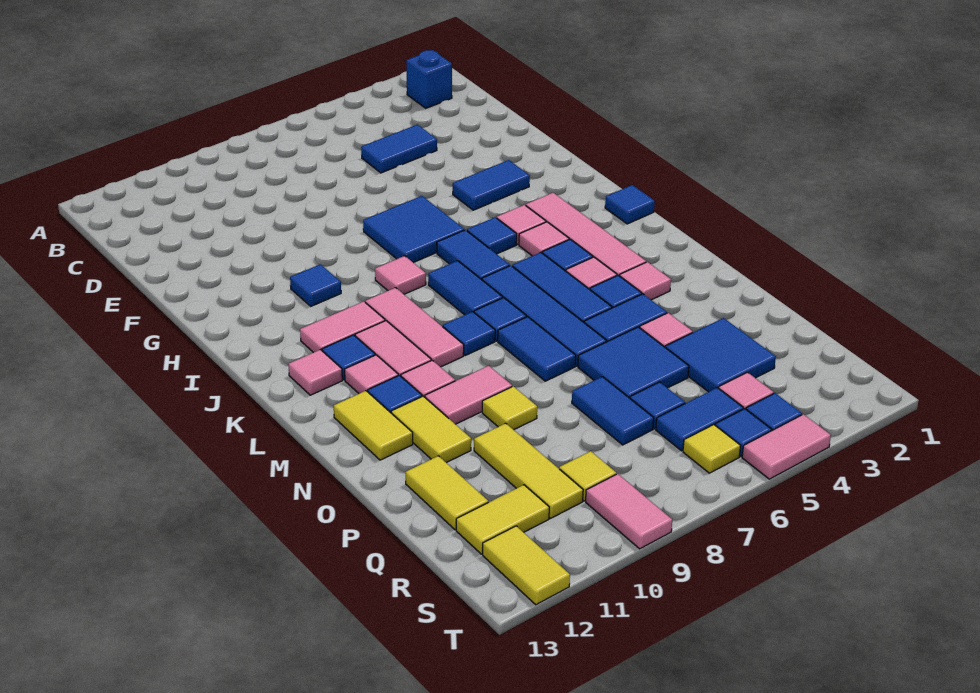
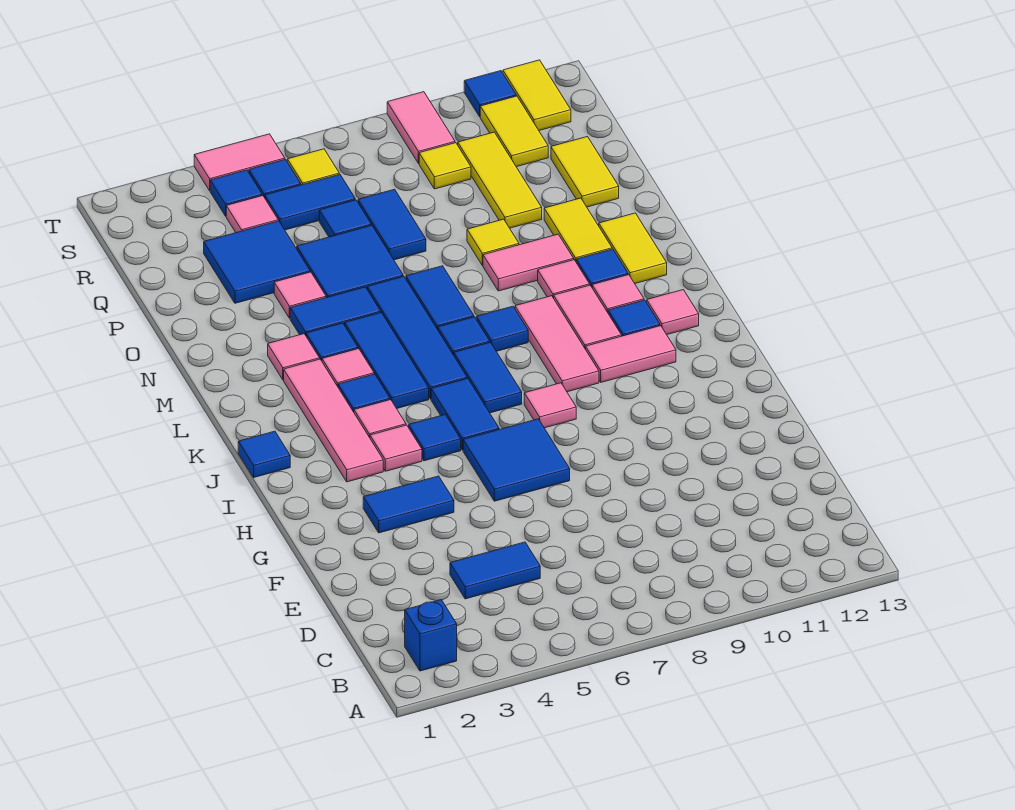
blue 1x1 tile [290,264,341,306] -> blue 1x1 tile moved to [464,71,516,117]
yellow 1x2 tile [456,485,549,554] -> yellow 1x2 tile turned to [480,96,548,167]

